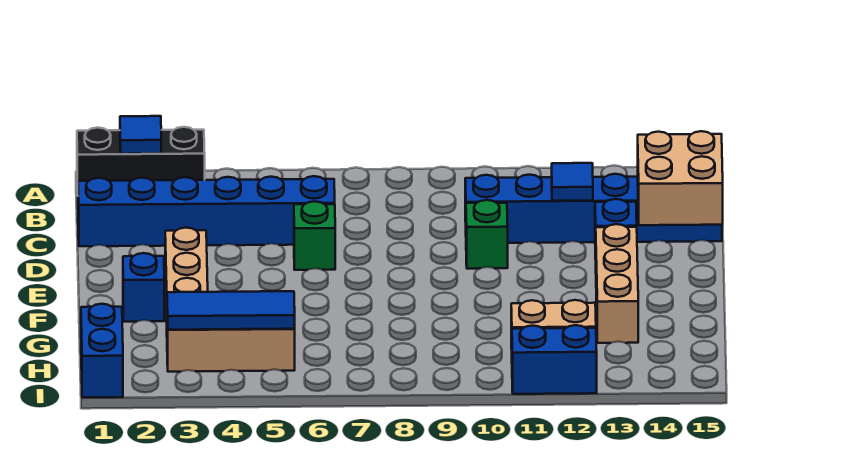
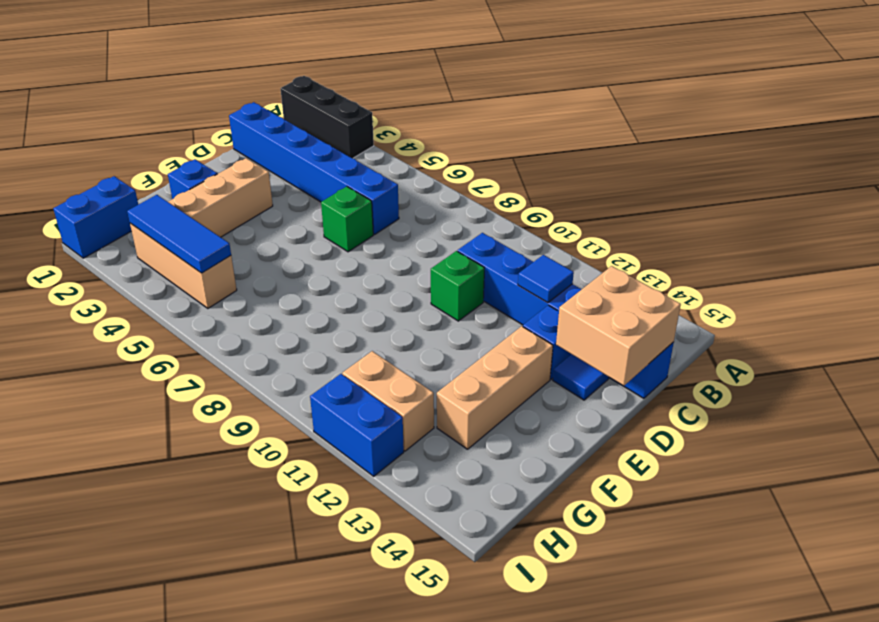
blue 1x1 tile [120,116,161,154] -> blue 1x1 tile moved to [553,354,609,400]

